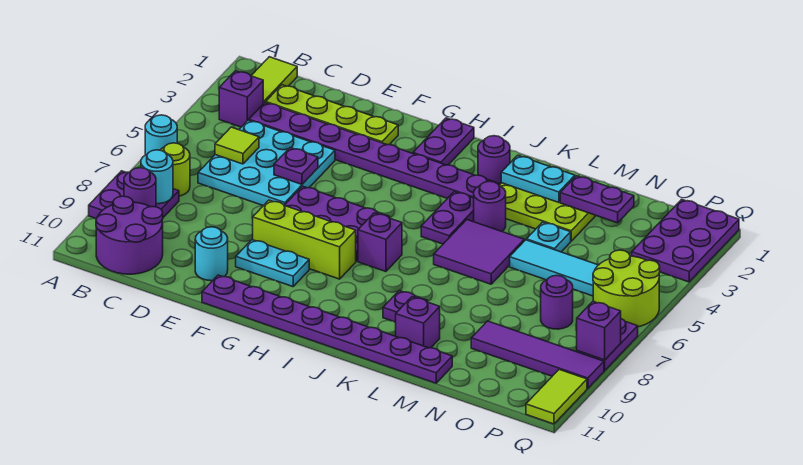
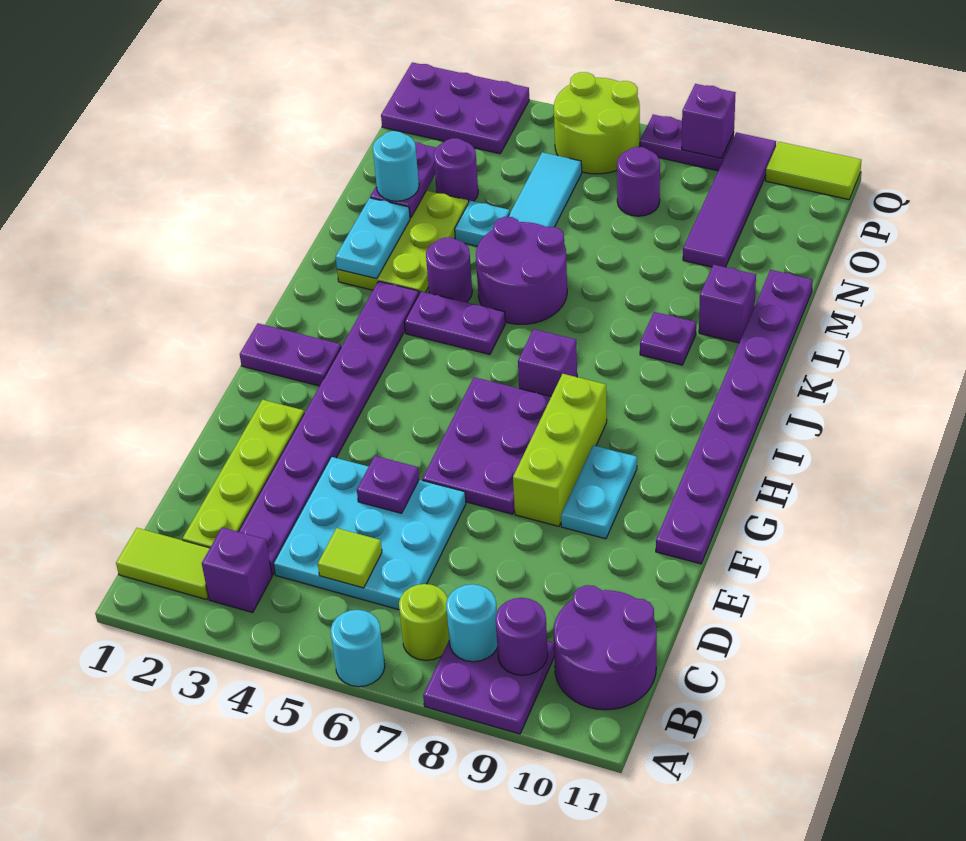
cyan 1x1 round brick [195,227,228,281] -> cyan 1x1 round brick moved to [373,131,419,201]
purple 1x1 round brick [478,136,510,185] -> purple 1x1 round brick moved to [434,138,478,203]
purple 2x2 tile [434,220,524,284] -> purple 2x2 round brick [476,217,567,324]

